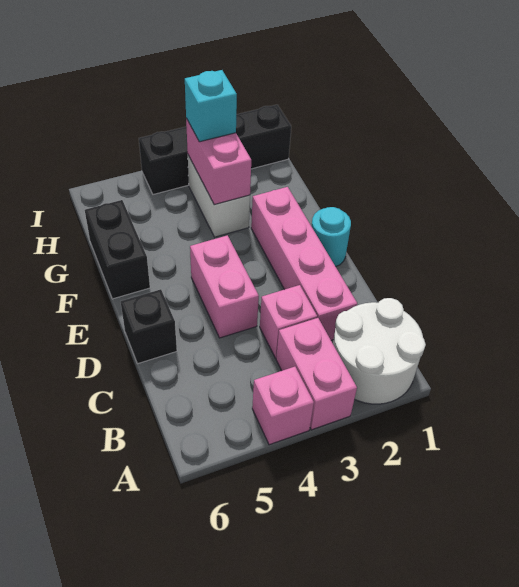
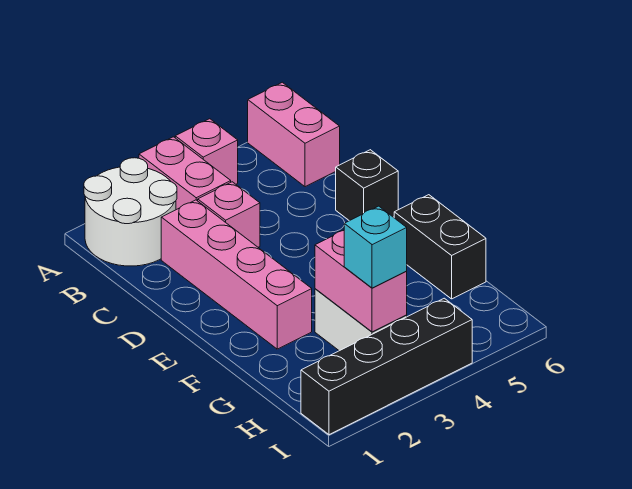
pink 1x2 brick [190,235,259,338] -> pink 1x2 brick moved to [248,82,340,187]
cyan 1x1 round brick [312,207,351,267] -> none

